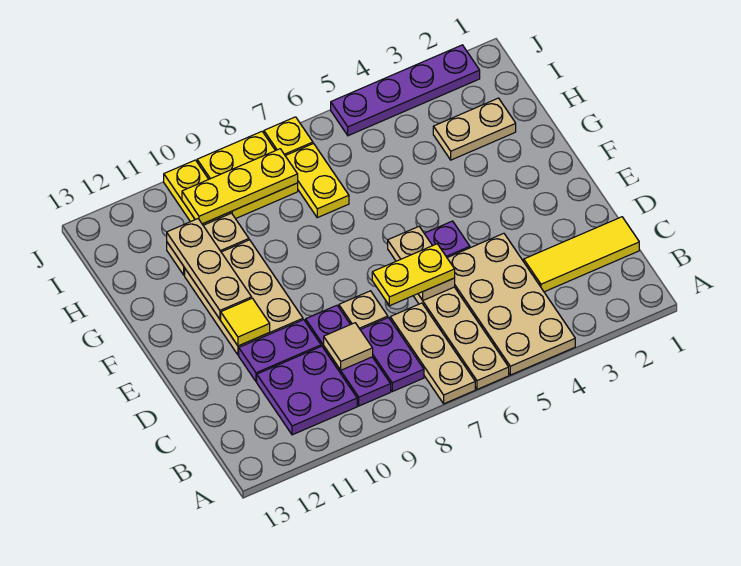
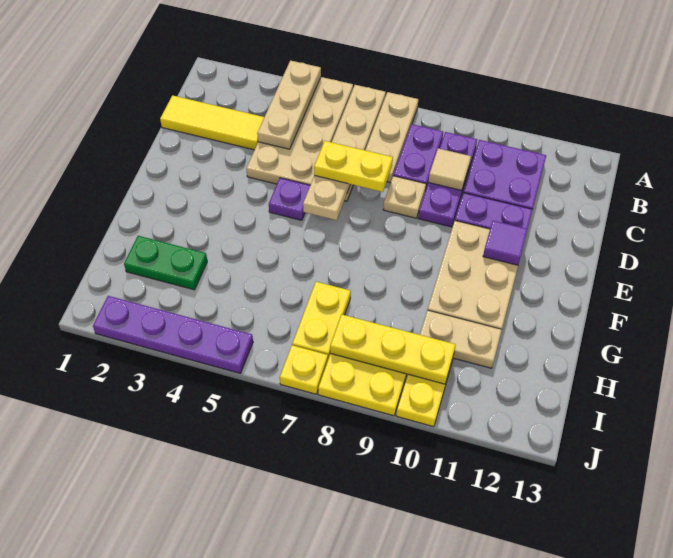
yellow 1x1 tile [221,298,270,346] -> purple 1x1 tile [483,221,528,265]
tan 1x3 plate [167,219,252,319] -> tan 1x3 plate moved to [257,61,321,149]
tan 1x2 plate [433,98,516,160] -> green 1x2 plate [124,236,207,290]

